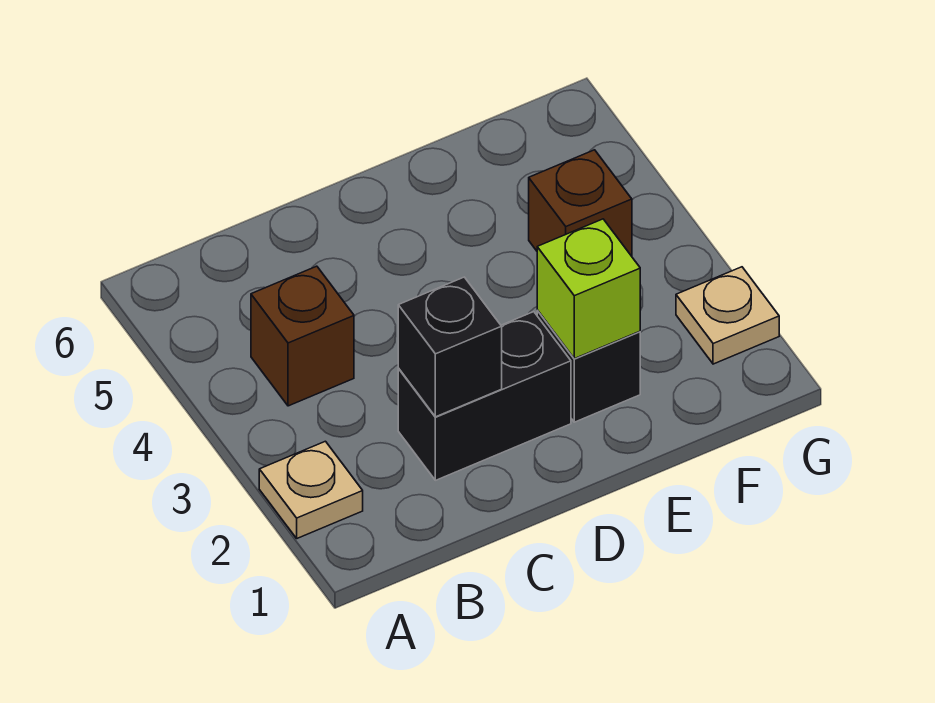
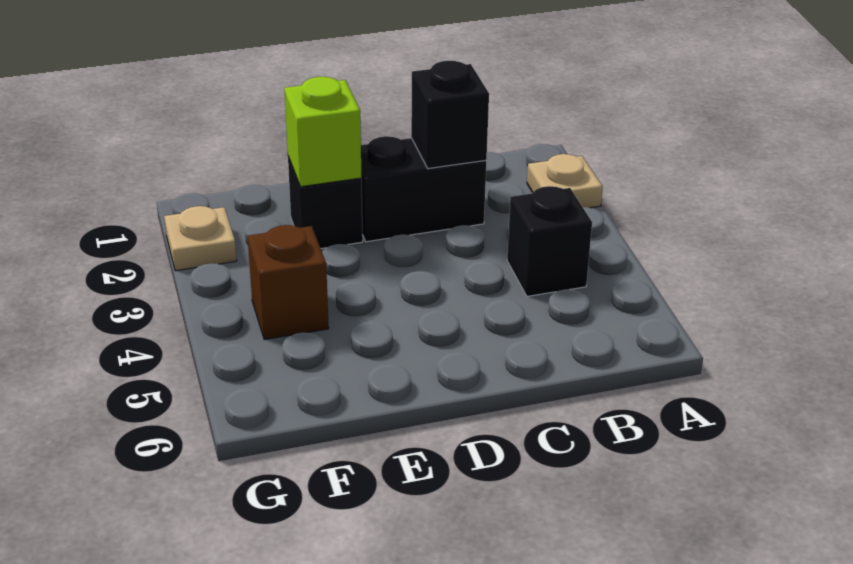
brown 1x1 brick [251,266,354,406] -> black 1x1 brick [507,186,592,296]

